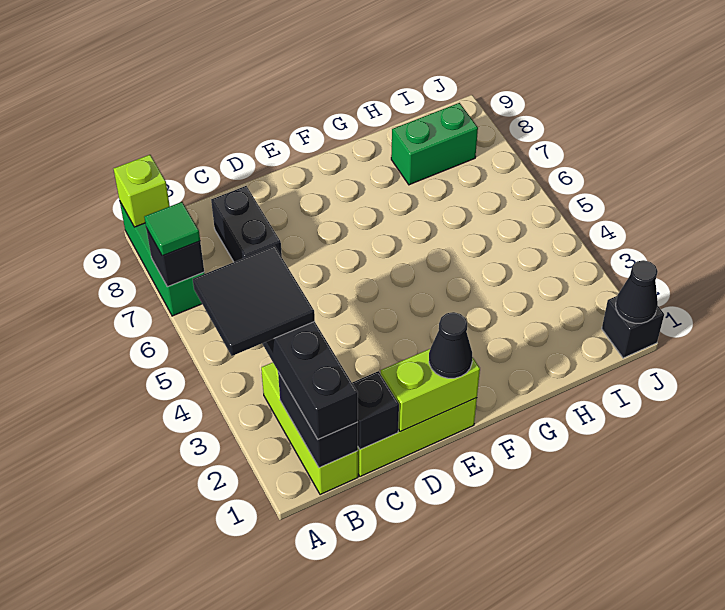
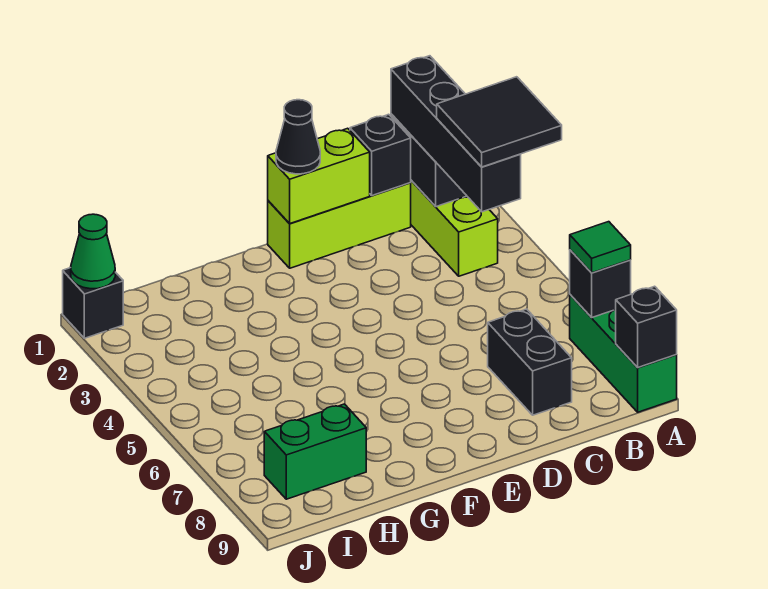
lime 1x1 brick [114,155,170,227] -> black 1x1 brick [616,286,677,368]
black 1x1 cone [616,260,658,323] -> green 1x1 cone [71,214,115,289]

